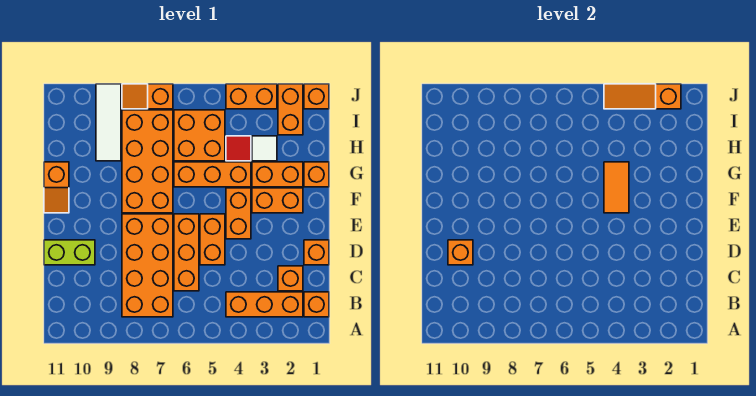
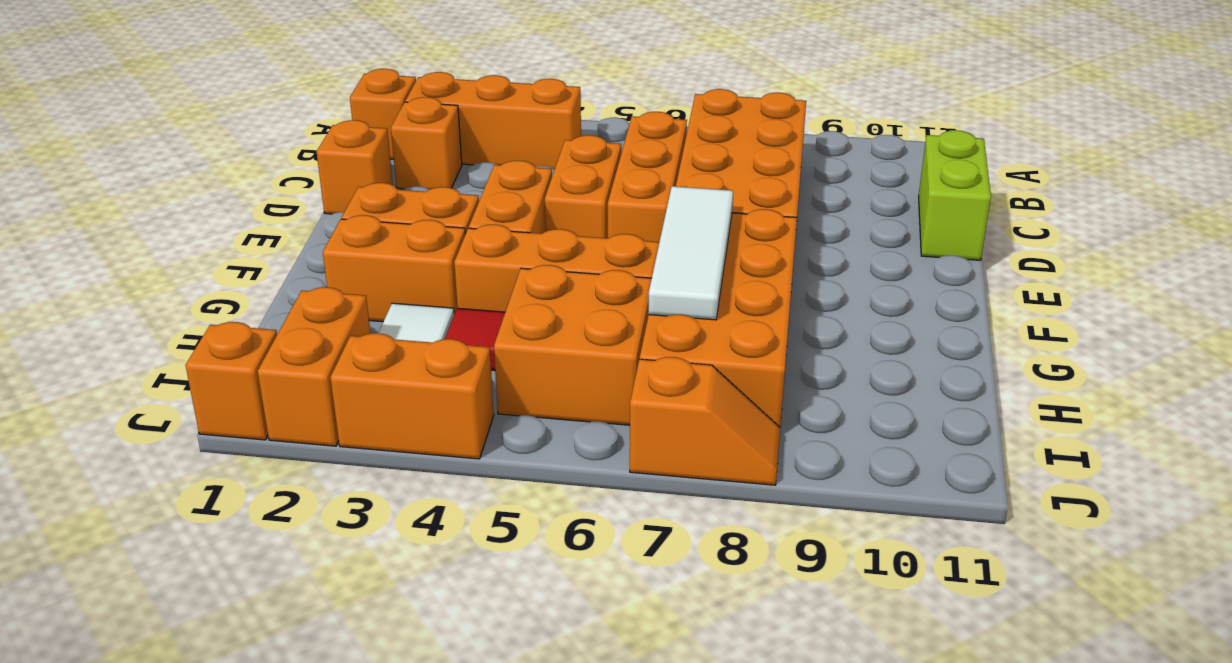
lime 1x2 brick [44,240,95,265] -> lime 1x2 brick turned to [919,130,991,260]
orange 1x1 brick [448,240,473,265] -> none
orange 1x2 tile [604,162,629,213] -> none
orange 1x2 slope [44,162,69,213] -> none
orange 1x1 brick [304,162,329,187] -> none
white 1x3 tile [96,84,121,161] -> white 1x3 tile moved to [648,186,733,320]
orange 1x3 slope [604,84,681,109] -> none

